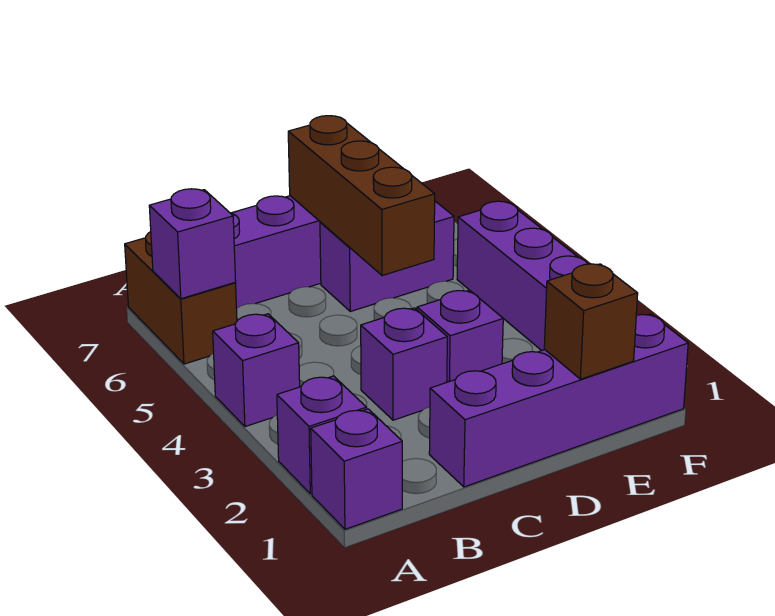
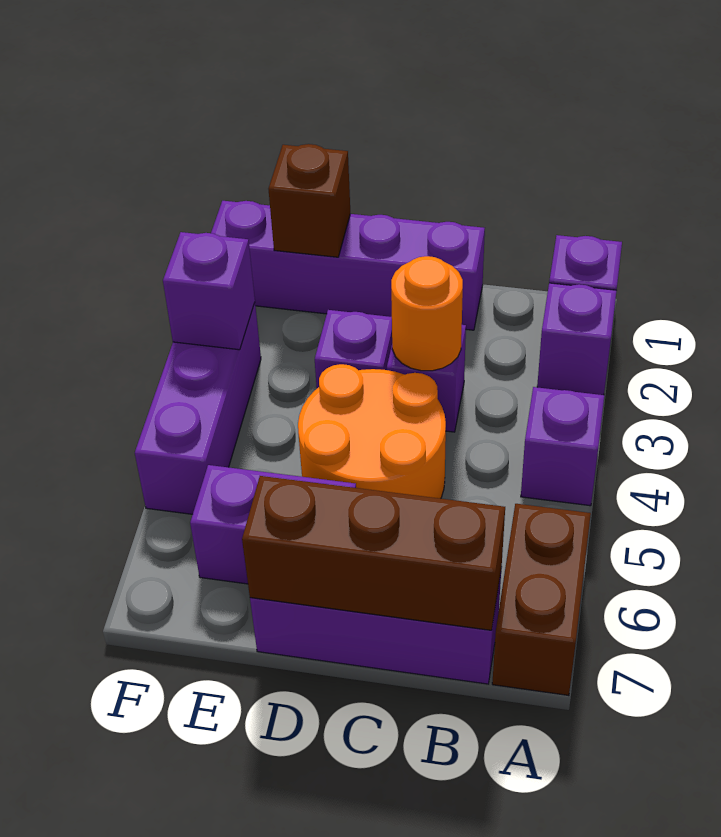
purple 1x1 brick [149,189,236,299] -> purple 1x1 brick moved to [163,232,255,350]
none -> orange 1x1 round brick [391,256,463,371]
none -> orange 2x2 round brick [298,364,446,499]
brown 1x3 brick [288,116,435,276] -> brown 1x3 brick turned to [242,476,505,630]

